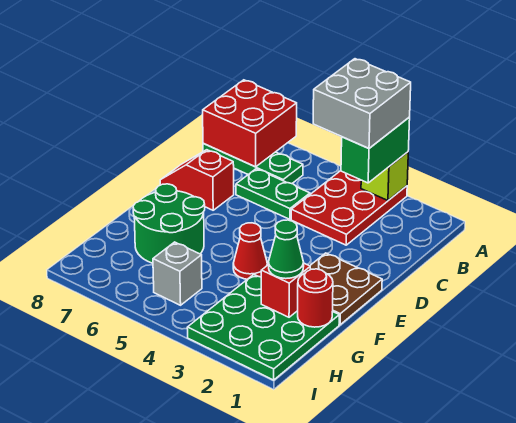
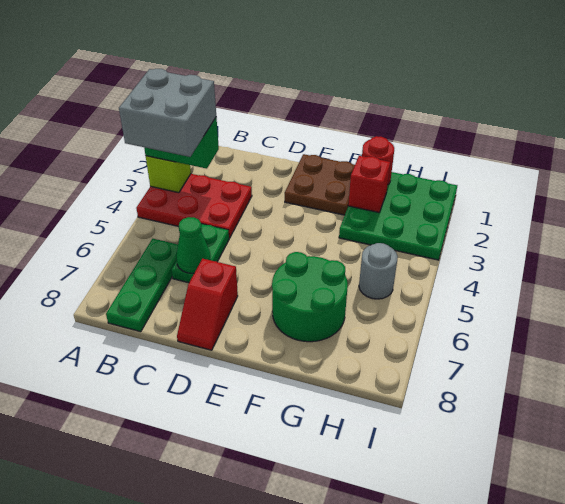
red 2x2 brick [203,80,297,167] -> none
red 1x1 cone [233,223,267,279] -> none
green 1x1 cone [269,220,304,279] -> green 1x1 cone moved to [176,217,211,273]
grey 1x1 brick [153,242,202,305] -> grey 1x1 round brick [359,243,398,299]

